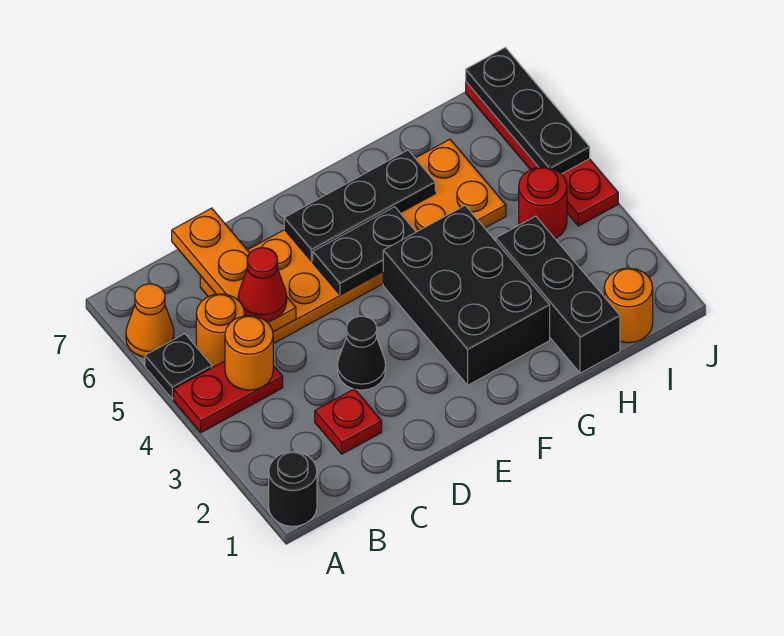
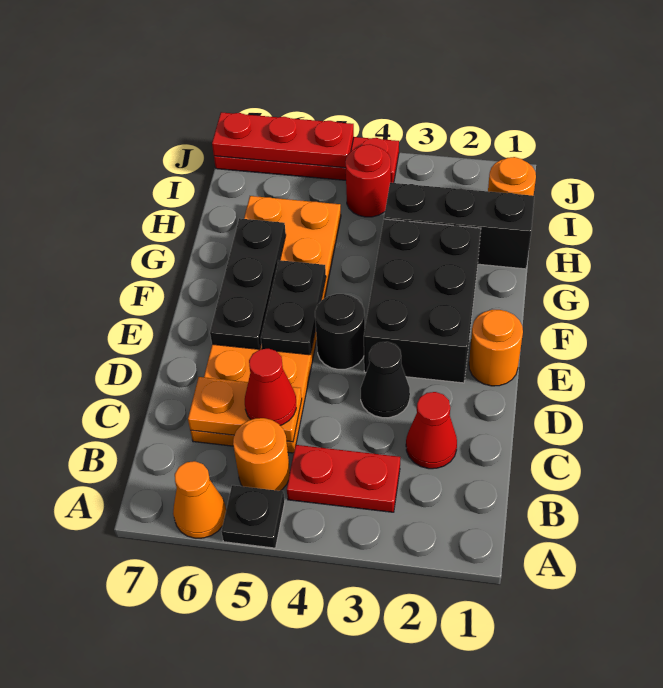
black 1x1 round brick [269,452,317,526] -> black 1x1 round brick moved to [315,294,365,369]
red 1x2 plate [174,361,283,432] -> red 1x2 plate turned to [287,445,400,512]
orange 1x1 round brick [225,316,273,390] -> orange 1x1 round brick moved to [469,310,523,386]
red 1x1 plate [315,389,382,454] -> red 1x1 cone [406,392,457,469]
orange 1x3 plate [172,208,296,332] -> orange 1x2 plate [188,377,302,442]
black 2x3 brick [383,206,550,385] -> black 2x3 brick turned to [364,219,481,383]
black 1x3 plate [466,47,590,174] -> red 1x3 plate [212,112,354,168]

